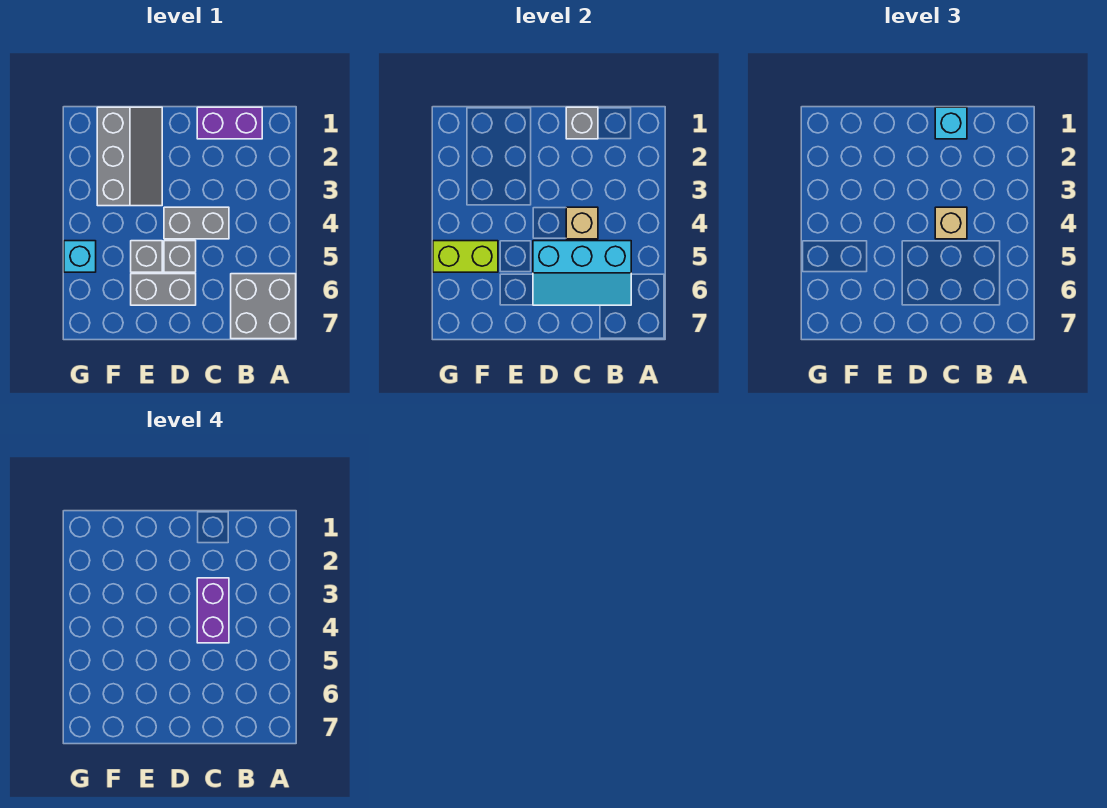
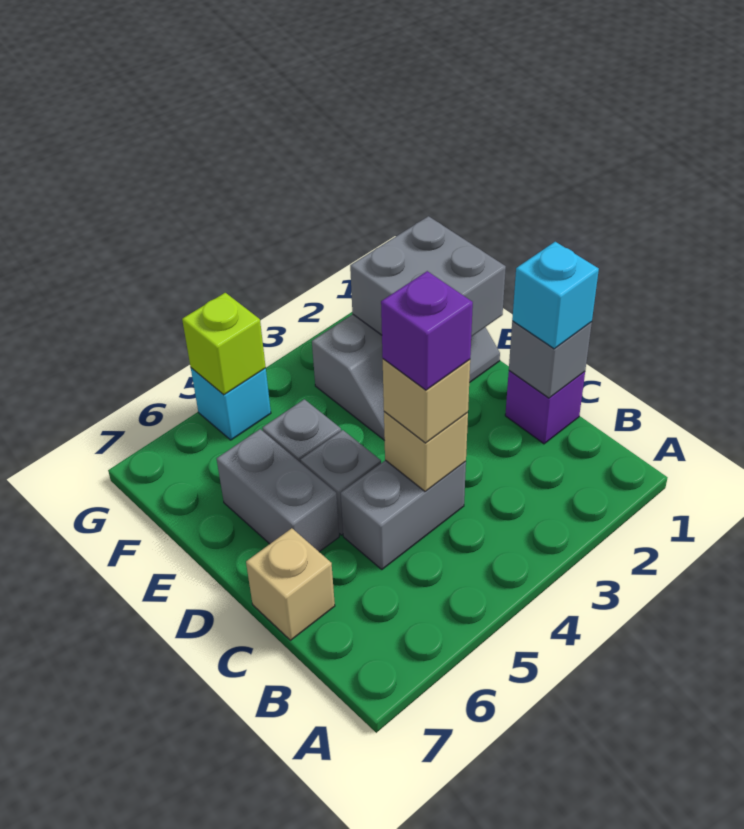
grey 2x2 brick [231,274,296,339] -> grey 2x2 brick moved to [350,216,506,337]
purple 1x2 brick [197,107,262,139] -> purple 1x1 brick [505,371,585,444]
cyan 2x3 slope [533,241,631,305] -> none
purple 1x2 brick [197,578,229,643] -> purple 1x1 brick [381,271,473,390]
grey 1x2 brick [164,207,229,239] -> grey 1x2 brick turned to [341,460,466,569]
none -> tan 1x1 brick [246,528,335,640]
lime 1x2 brick [433,241,498,272] -> lime 1x1 brick [182,293,266,395]

